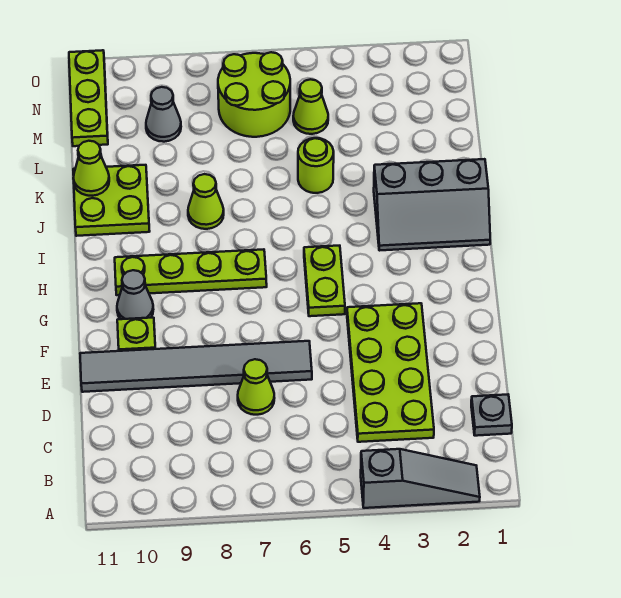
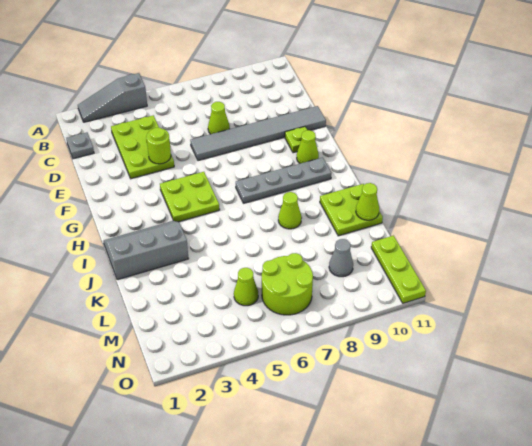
lime 2x4 plate [347,303,434,442] -> lime 2x3 plate [111,115,174,179]
lime 1x2 plate [304,246,345,316] -> lime 2x2 plate [160,172,220,222]
grey 1x1 cone [117,270,153,319] -> lime 1x1 cone [297,130,319,164]
lime 1x4 plate [115,249,267,295] -> grey 1x4 plate [236,157,331,203]
lime 1x1 round brick [298,138,334,193] -> lime 1x1 round brick moved to [146,128,171,164]

